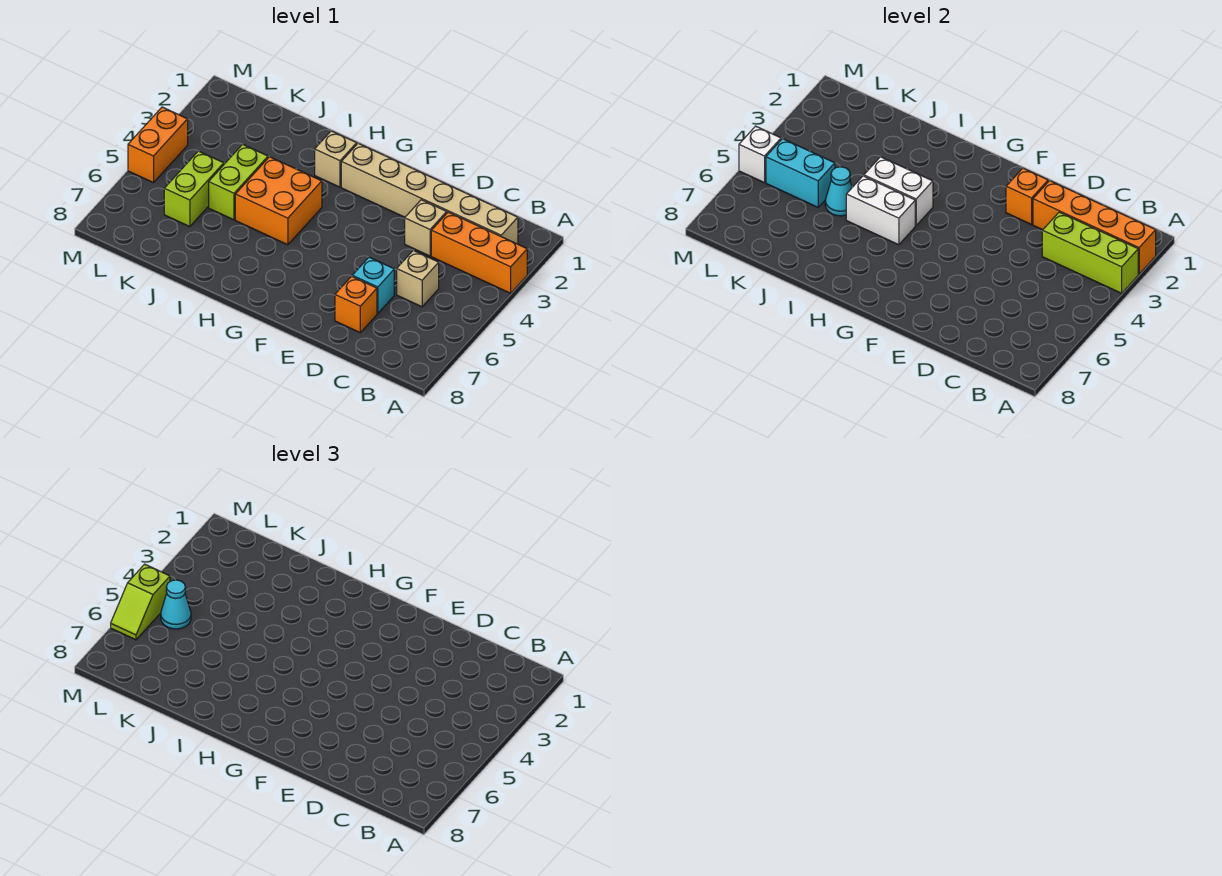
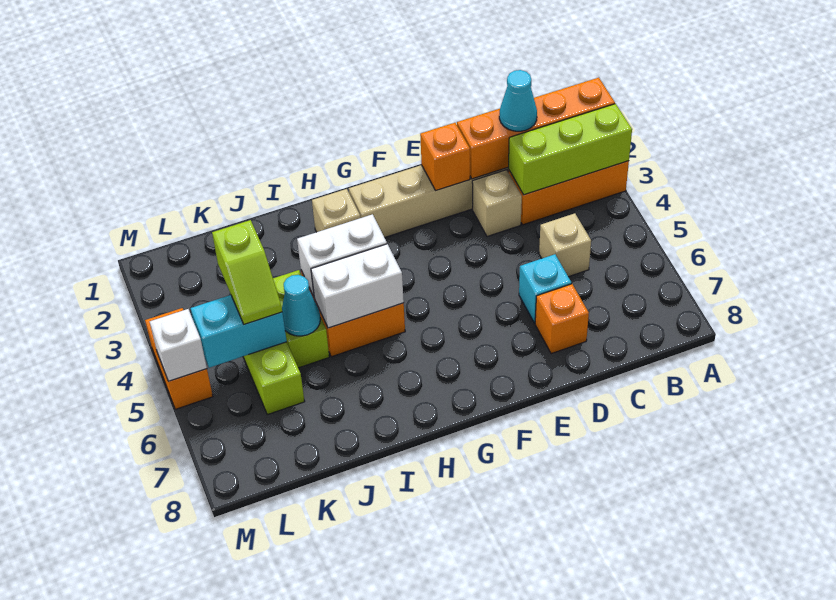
cyan 1x1 cone [161,580,191,629] -> cyan 1x1 cone moved to [499,70,537,131]
lime 1x2 slope [111,564,170,640] -> lime 1x2 slope moved to [212,220,282,324]

